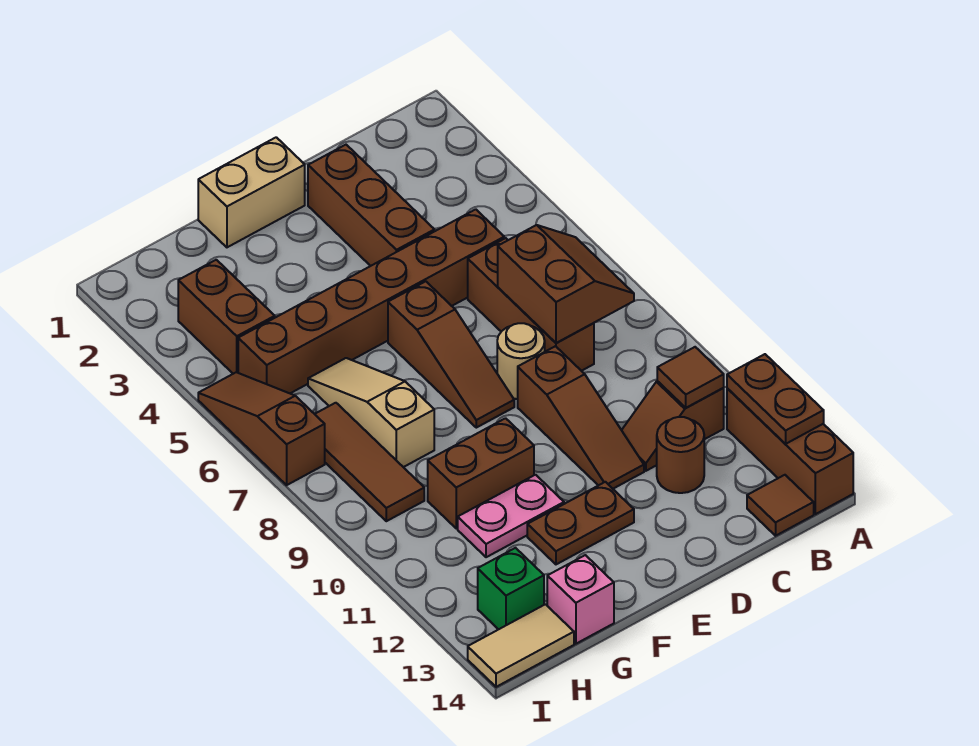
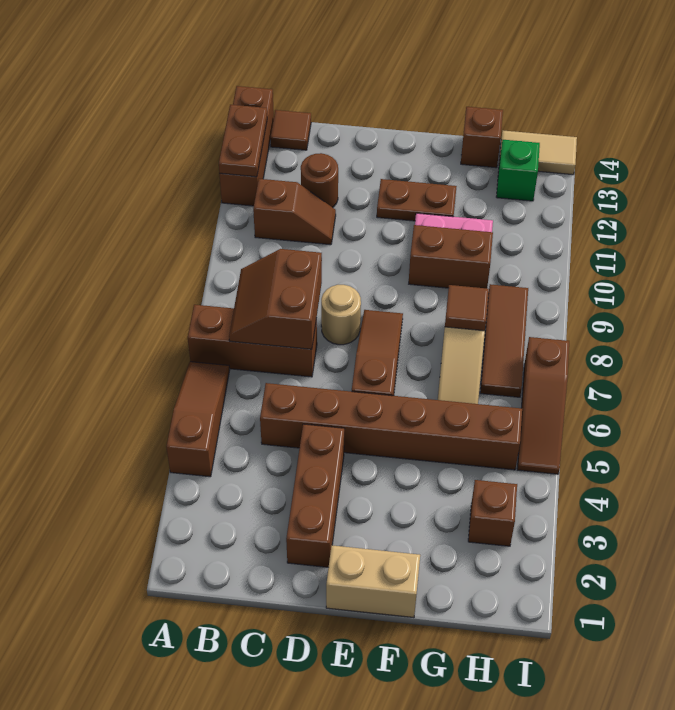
brown 1x1 tile [657,347,724,408] -> brown 1x1 tile moved to [445,285,489,331]
brown 1x3 brick [468,238,594,371] -> brown 1x3 brick turned to [188,305,317,377]
brown 1x3 slope [518,346,644,489] -> brown 1x3 slope moved to [166,362,230,477]
pink 1x1 brick [547,555,614,644] -> brown 1x1 brick [461,107,503,168]
brown 1x2 brick [178,260,275,374] -> brown 1x1 brick [468,480,517,546]

